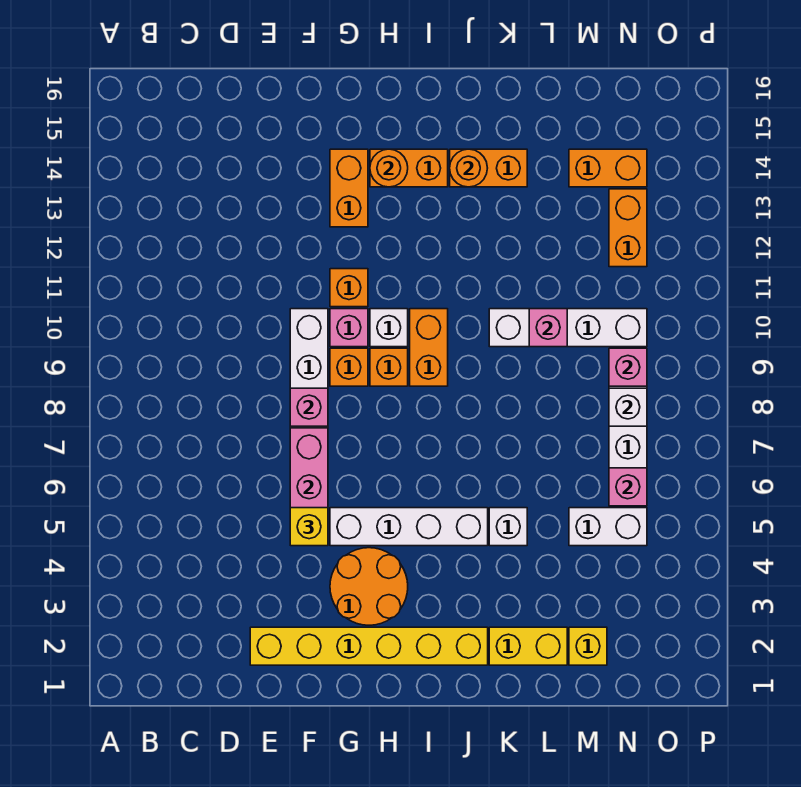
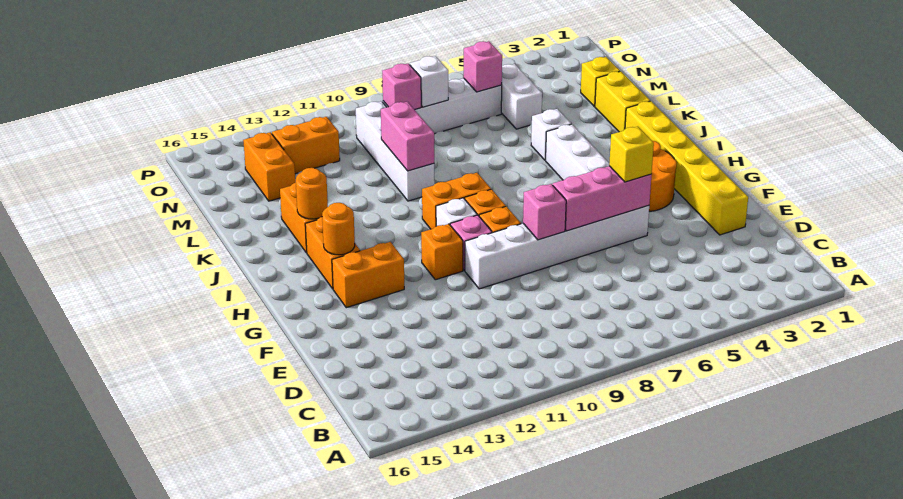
pink 1x1 brick [529,309,567,347] -> pink 1x2 brick [381,102,434,171]

